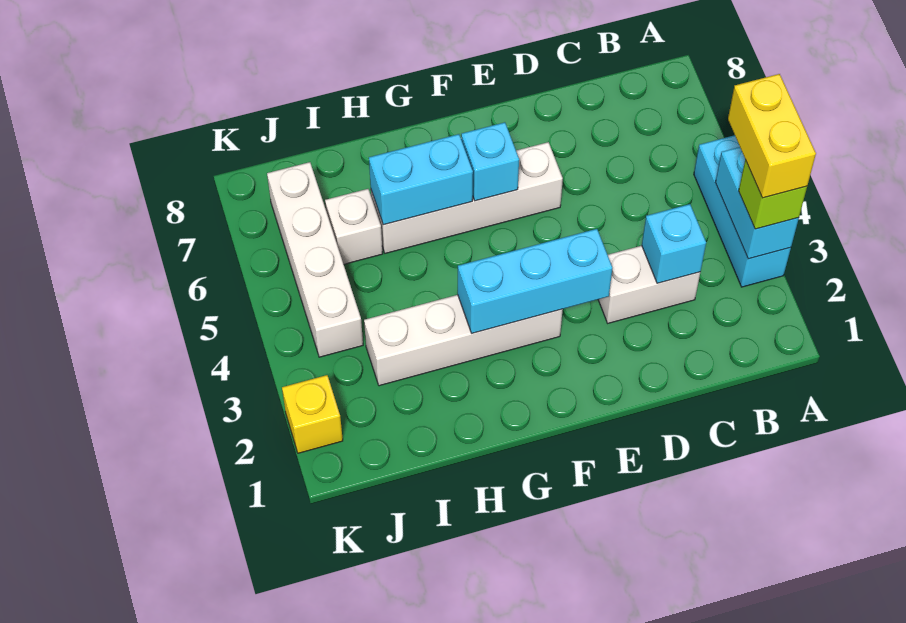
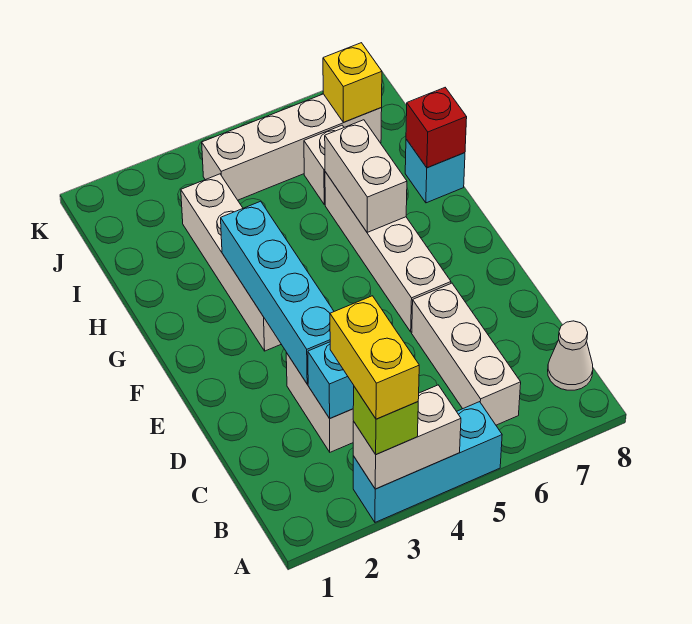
cyan 1x2 brick [715,147,799,259] -> white 1x2 brick [353,385,461,489]
yellow 1x2 brick [728,74,816,198] -> yellow 1x2 brick turned to [330,296,419,419]
none -> white 1x3 brick [412,283,521,425]
none -> white 1x1 cone [548,321,593,390]
cyan 1x3 brick [458,229,612,333] -> cyan 1x4 brick [221,201,334,384]
cyan 1x1 brick [461,122,519,201] -> cyan 1x1 brick moved to [405,139,465,203]
cyan 1x2 brick [369,134,473,225] -> white 1x2 brick [325,120,407,232]
none -> red 1x1 brick [406,88,467,168]
yellow 1x1 brick [282,375,343,453] -> yellow 1x1 brick moved to [323,43,382,122]

